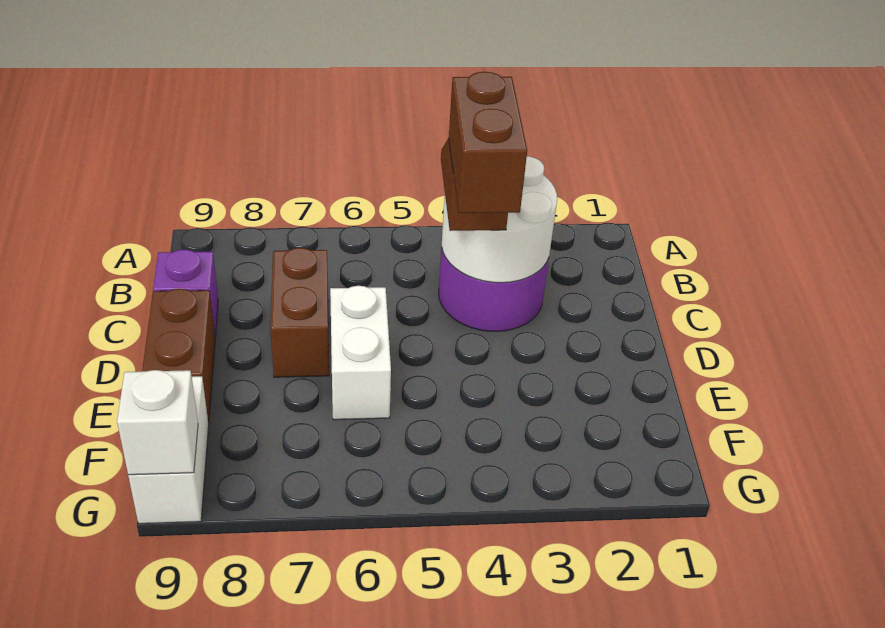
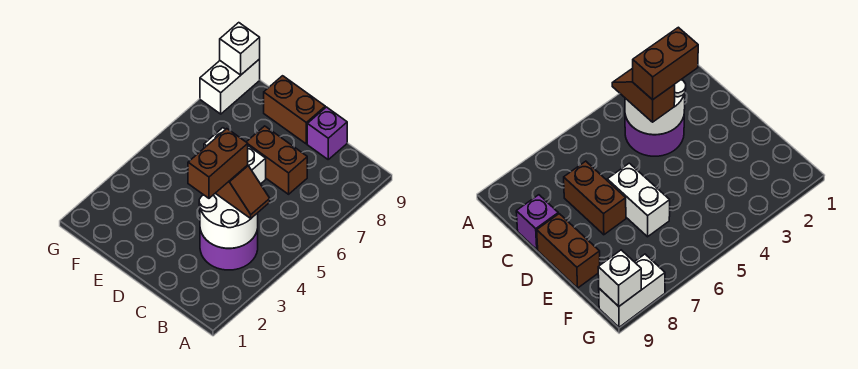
brown 1x2 brick [449,72,527,213] -> brown 1x2 brick turned to [188,129,248,198]
white 1x2 brick [128,376,209,524] -> white 1x2 brick turned to [200,59,260,114]

